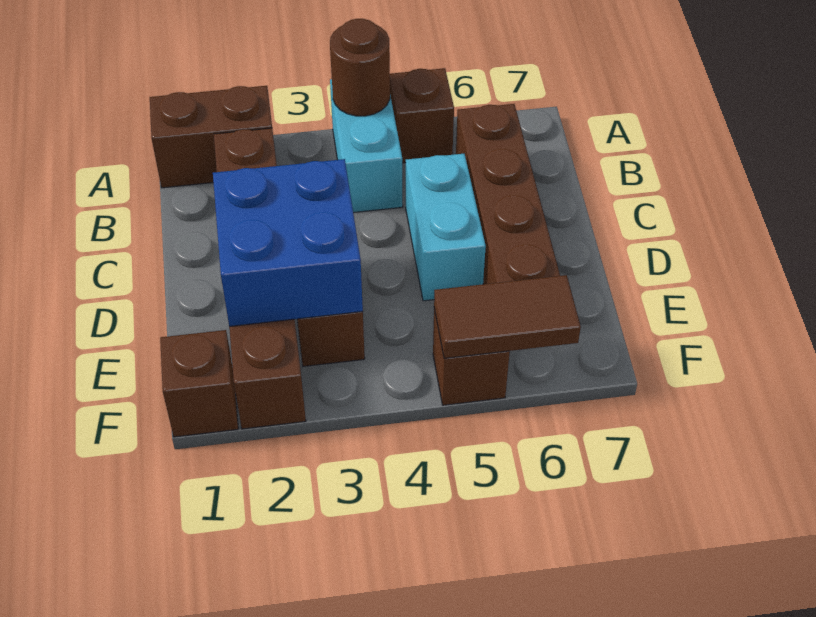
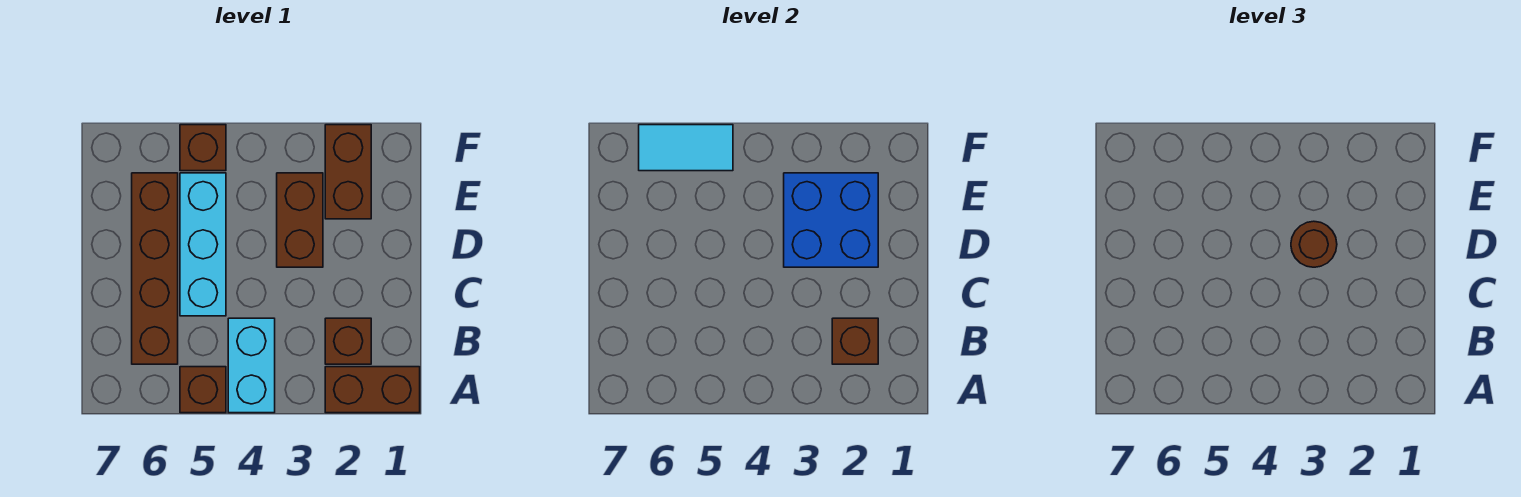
brown 1x1 round brick [330,19,390,116] -> brown 1x1 round brick moved to [1291,221,1337,267]
cyan 1x2 brick [406,154,486,301] -> cyan 1x3 brick [180,173,226,316]
brown 1x1 brick [160,330,238,437] -> brown 1x1 brick moved to [832,318,878,364]
brown 1x2 tile [434,275,581,358] -> cyan 1x2 tile [639,125,733,171]

